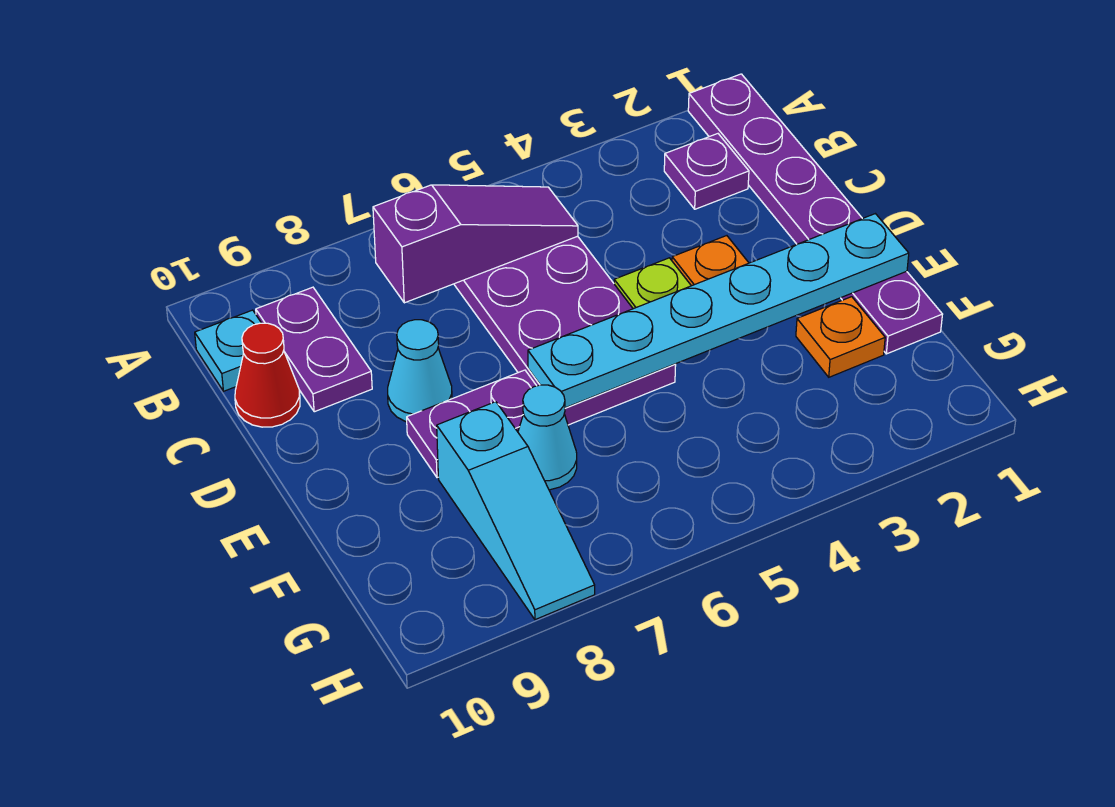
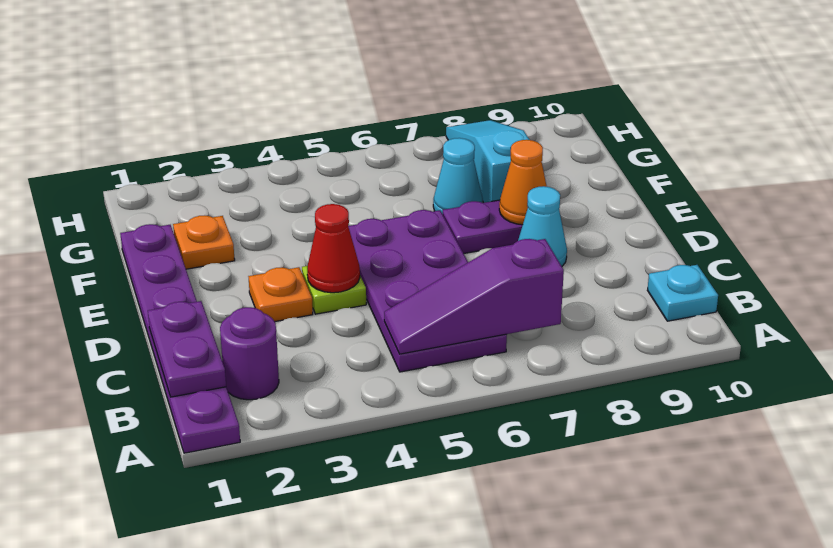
purple 1x1 plate [664,134,749,209] -> purple 1x1 round brick [220,307,279,400]
purple 1x2 plate [256,287,372,412] -> purple 1x2 plate moved to [148,301,226,397]
red 1x1 cone [235,323,300,427] -> red 1x1 cone moved to [307,204,360,293]
cyan 1x6 plate [528,214,909,408] -> none
none -> orange 1x1 cone [499,140,547,225]

